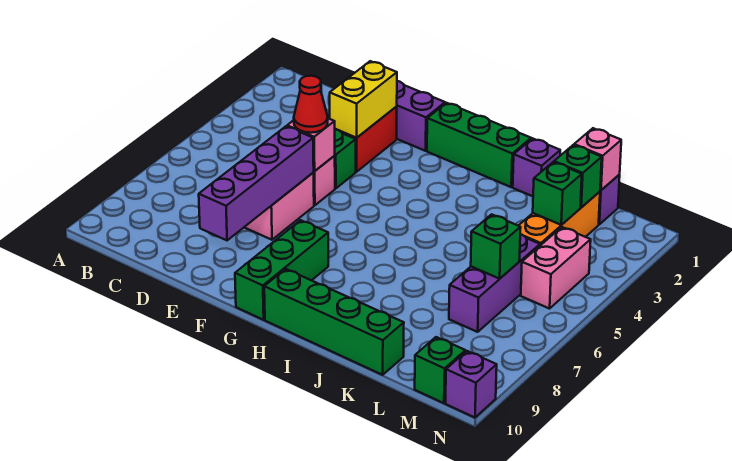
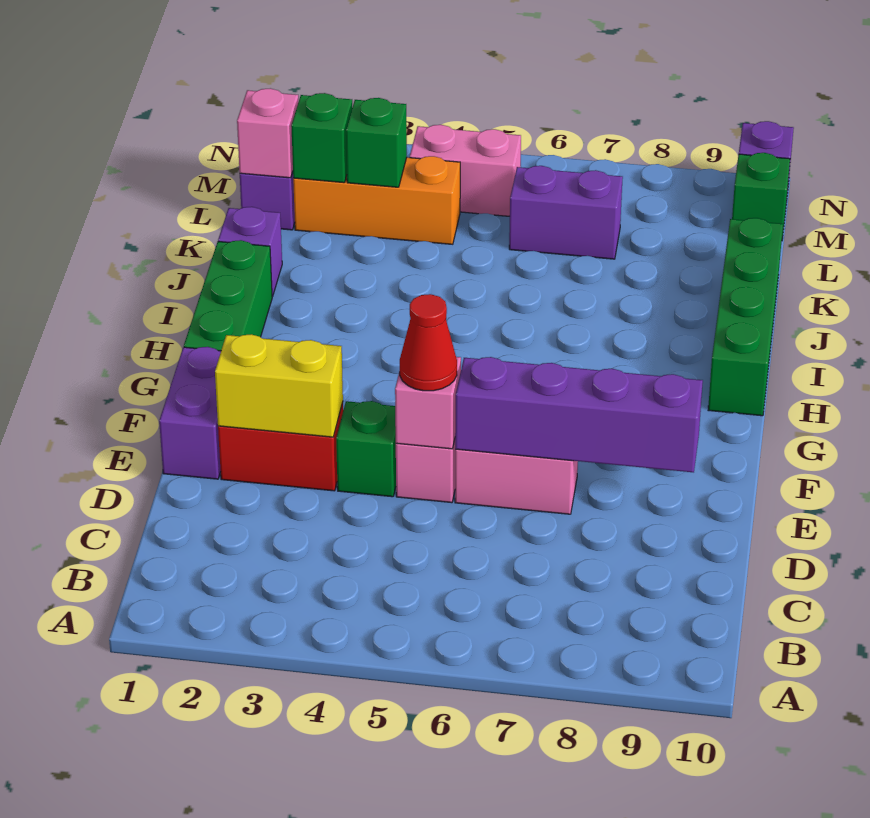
green 1x3 brick [235,220,328,320] -> none
purple 1x3 brick [449,234,540,332] -> purple 1x2 brick [509,166,623,259]
green 1x1 brick [471,214,521,279] -> none

